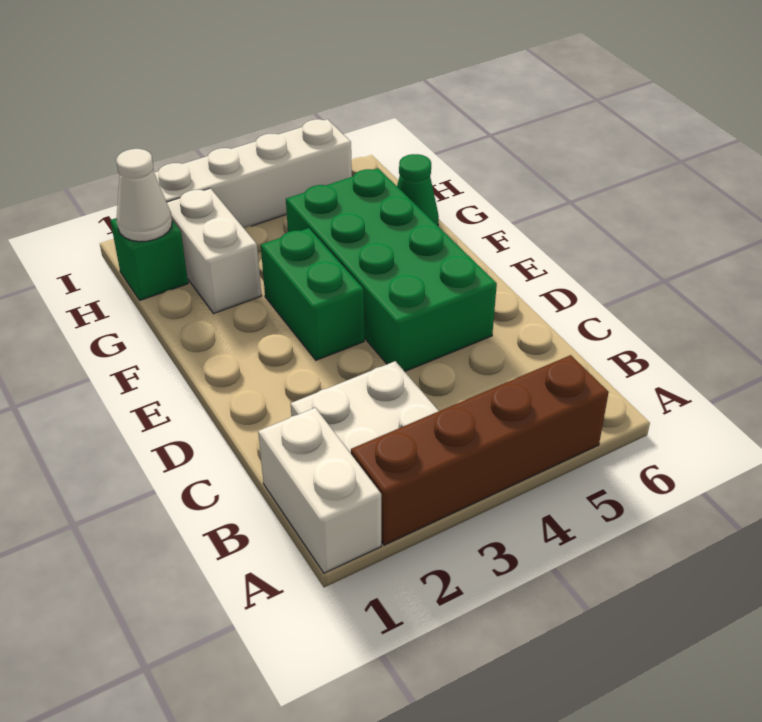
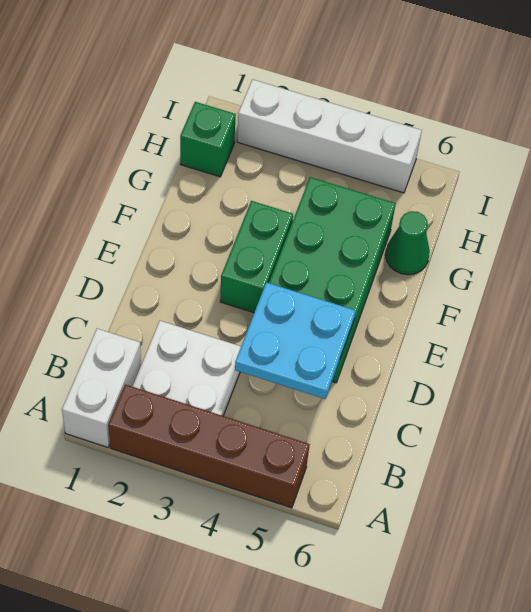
none -> cyan 2x2 plate [235,282,356,399]
white 1x2 brick [167,188,261,314] -> none
white 1x1 cone [116,149,172,242] -> none

